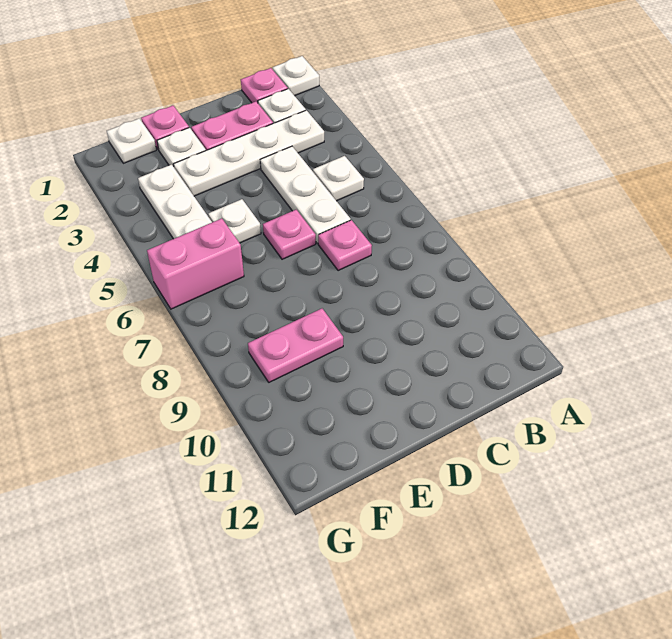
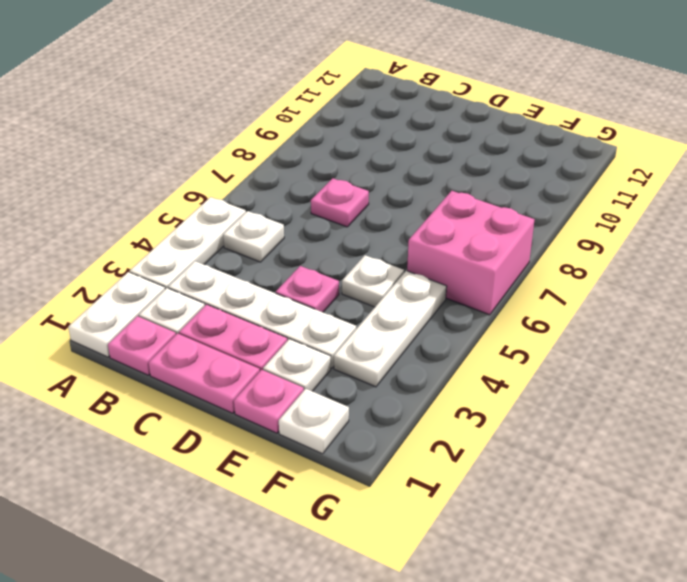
white 1x1 plate [273,56,319,96] -> white 1x2 plate [68,272,165,357]
white 1x3 plate [260,146,351,244] -> white 1x3 plate moved to [130,197,246,289]
pink 1x1 plate [263,210,316,259] -> pink 1x1 plate moved to [276,266,339,312]
pink 1x2 plate [248,309,343,382] -> pink 1x2 plate moved to [149,333,260,413]
pink 1x2 brick [147,218,244,309] -> pink 2x2 brick [407,191,535,315]

